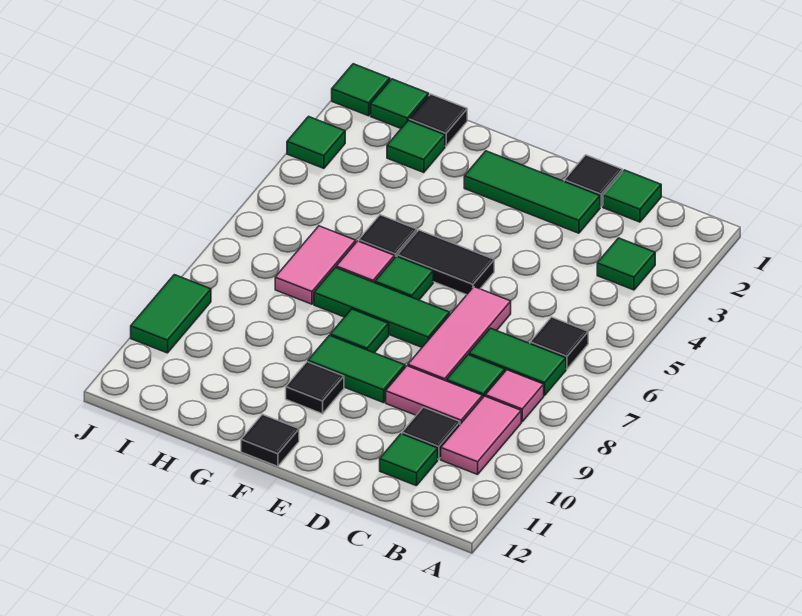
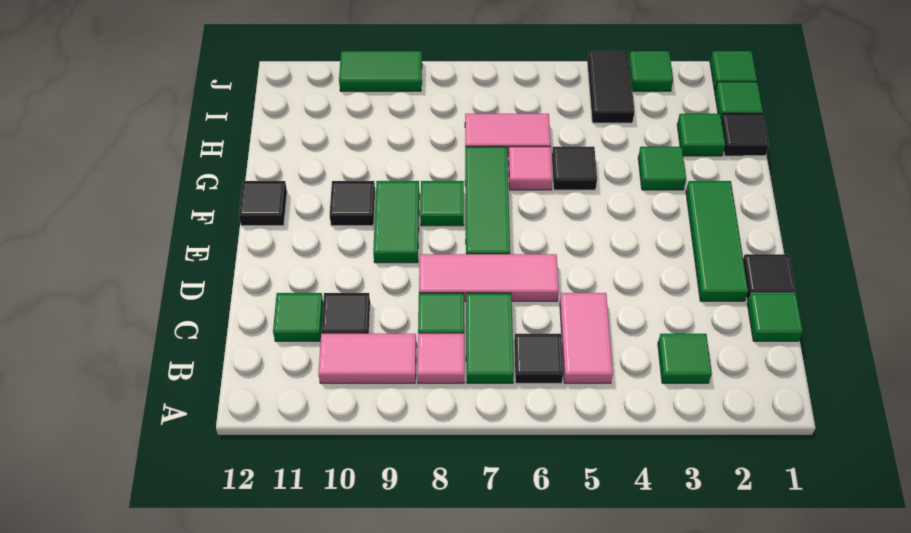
pink 1x2 tile [386,366,483,424] -> pink 1x2 tile moved to [560,293,613,383]
black 1x2 tile [397,230,494,295] -> black 1x2 tile moved to [587,51,634,123]
green 1x1 tile [375,256,433,300] -> green 1x1 tile moved to [638,147,686,190]

